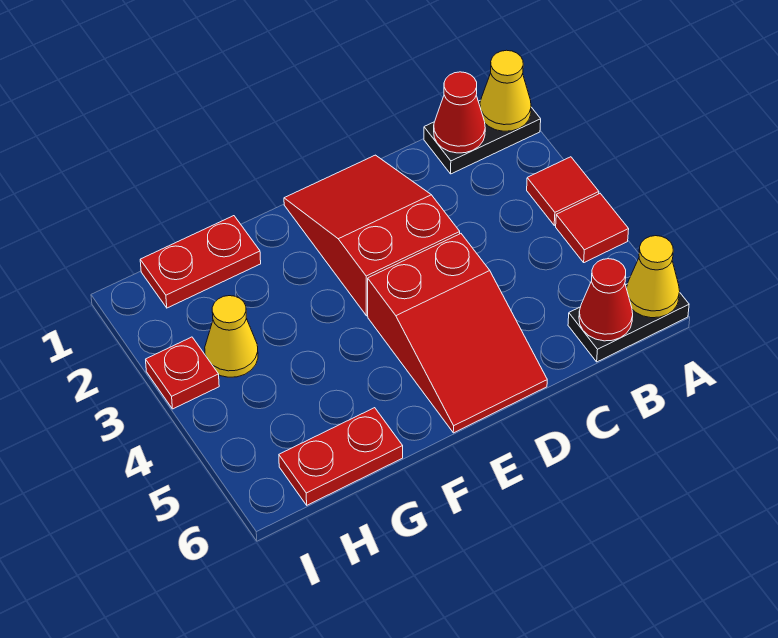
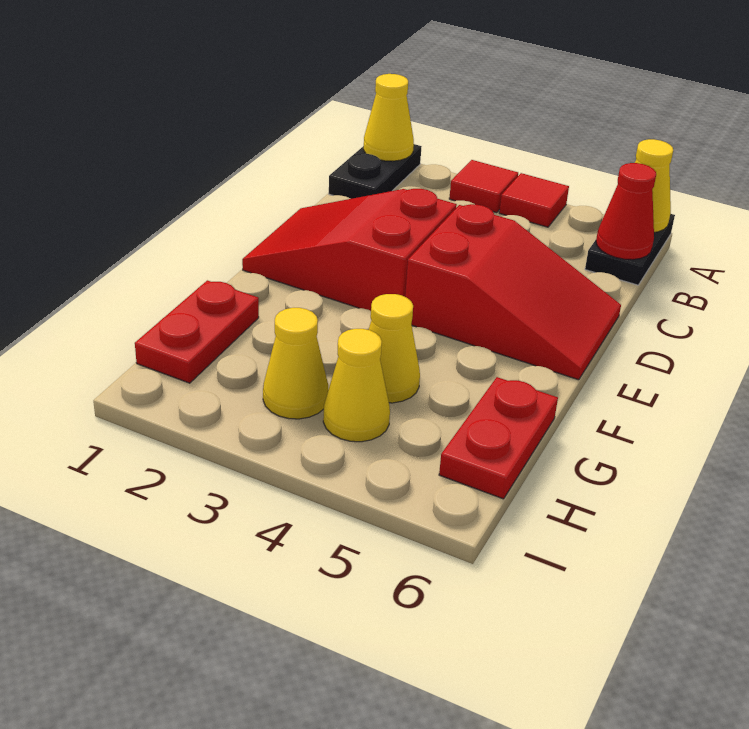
red 1x1 cone [434,72,485,153] -> none
none -> yellow 1x1 cone [369,294,420,403]
none -> yellow 1x1 cone [323,329,390,442]
red 1x1 plate [146,337,219,409] -> none

